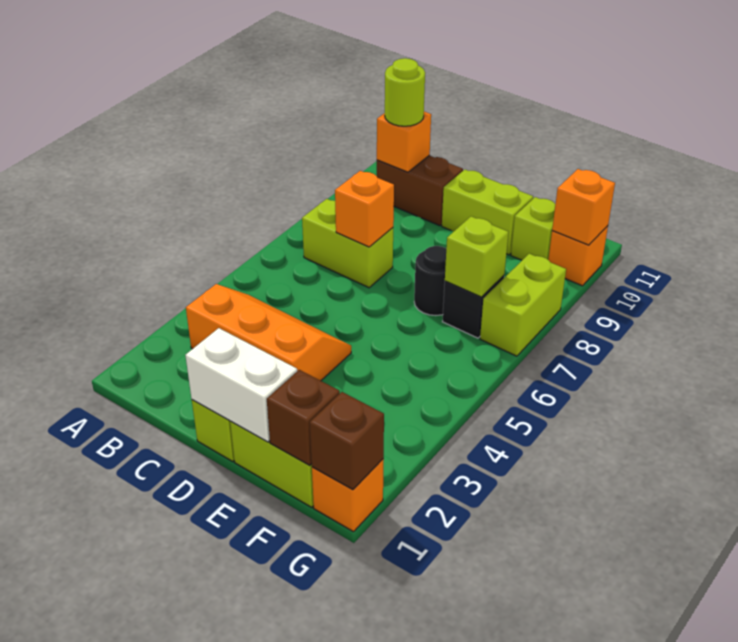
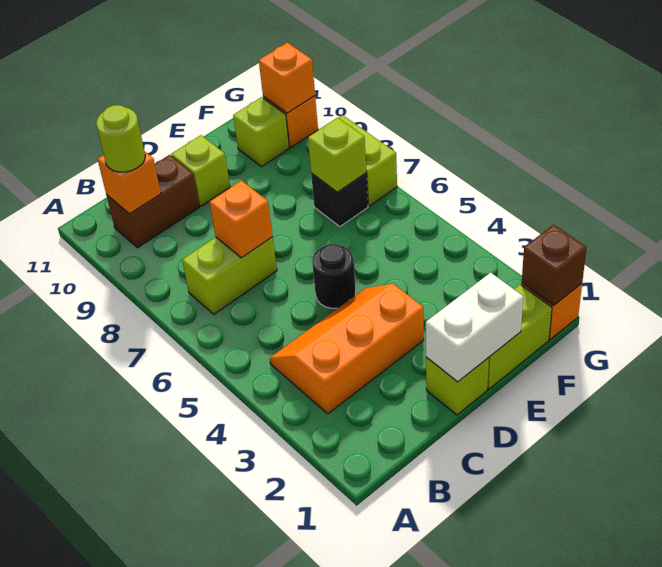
lime 1x2 brick [442,170,533,255] -> lime 1x1 brick [171,135,230,206]
black 1x1 round brick [414,246,446,316] -> black 1x1 round brick moved to [312,244,356,308]
brown 1x1 brick [267,370,340,465] -> none

